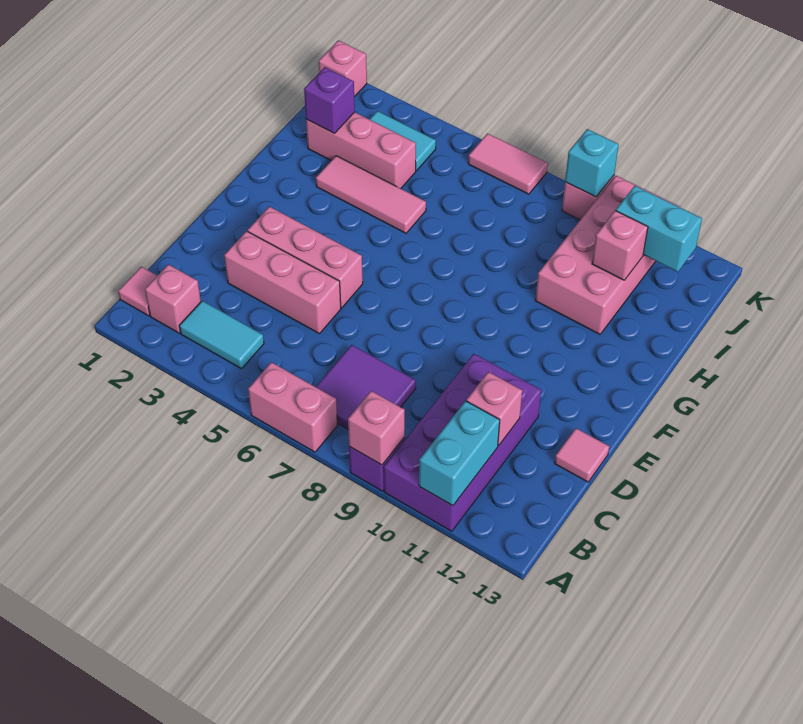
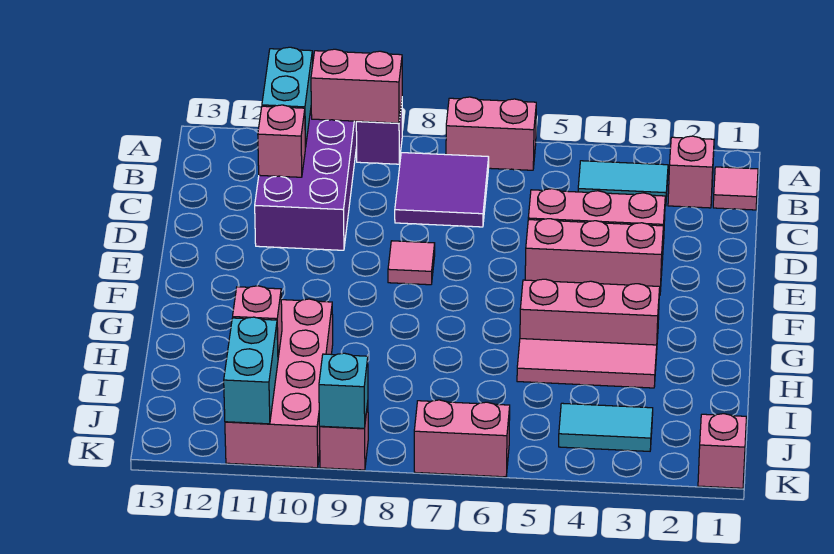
pink 1x1 brick [348,391,405,465] -> pink 1x2 brick [311,49,402,123]
pink 1x1 tile [555,428,609,482] -> pink 1x1 tile moved to [388,241,435,285]
pink 1x3 brick [306,112,416,189] -> pink 1x3 brick moved to [520,279,660,355]
purple 1x1 brick [304,67,355,133] -> none
cyan 1x2 brick [616,186,702,272] -> cyan 1x2 brick turned to [224,317,278,424]
pink 1x2 tile [468,134,548,194] -> pink 1x2 brick [414,400,510,477]

